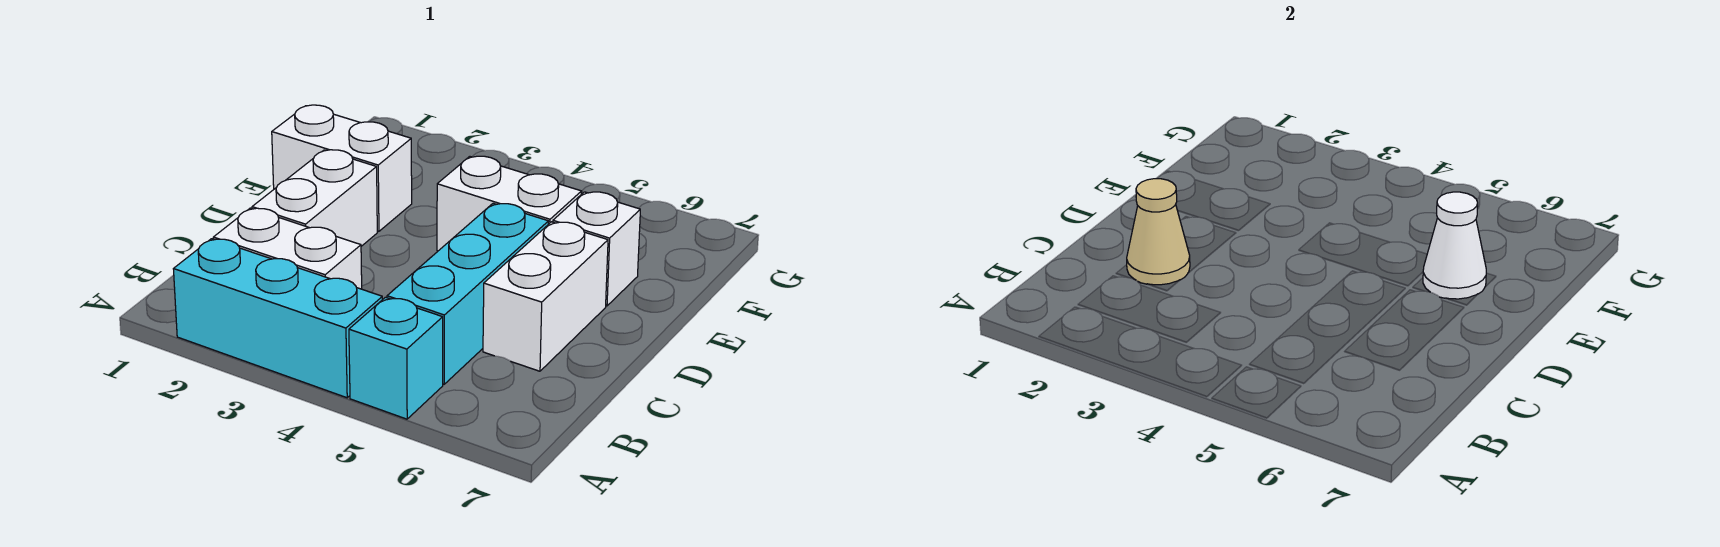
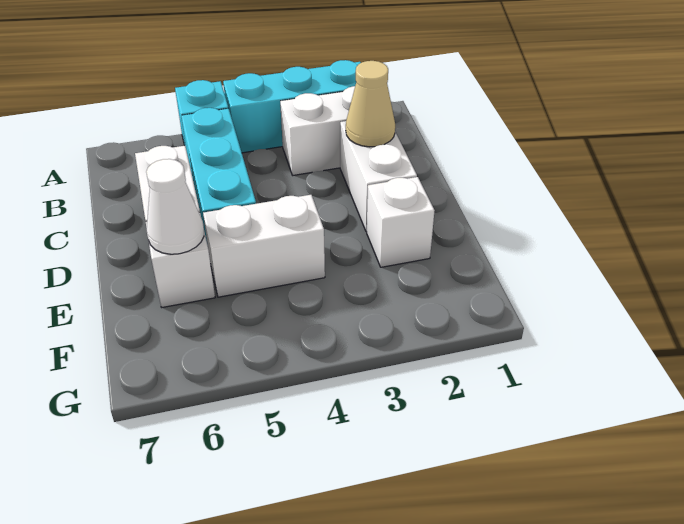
white 1x2 brick [272,105,412,231] -> white 1x1 brick [367,177,435,267]

